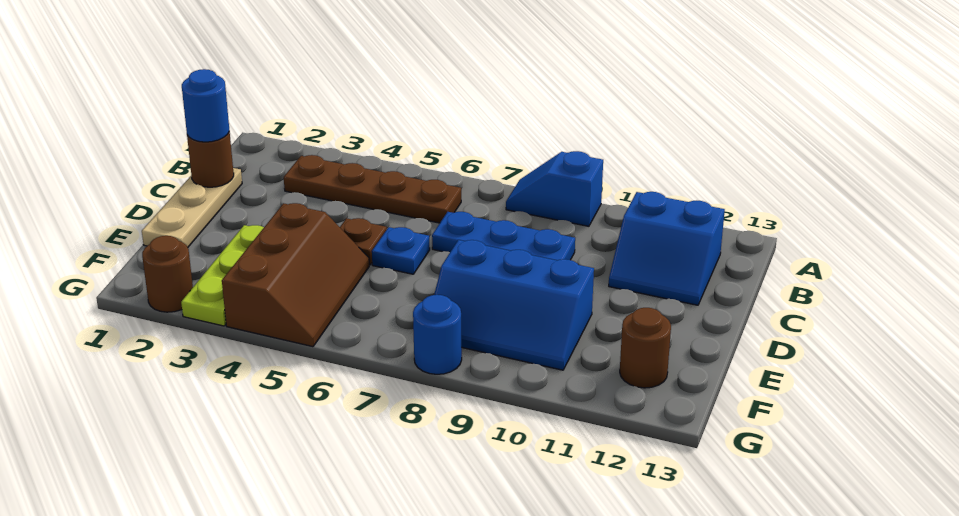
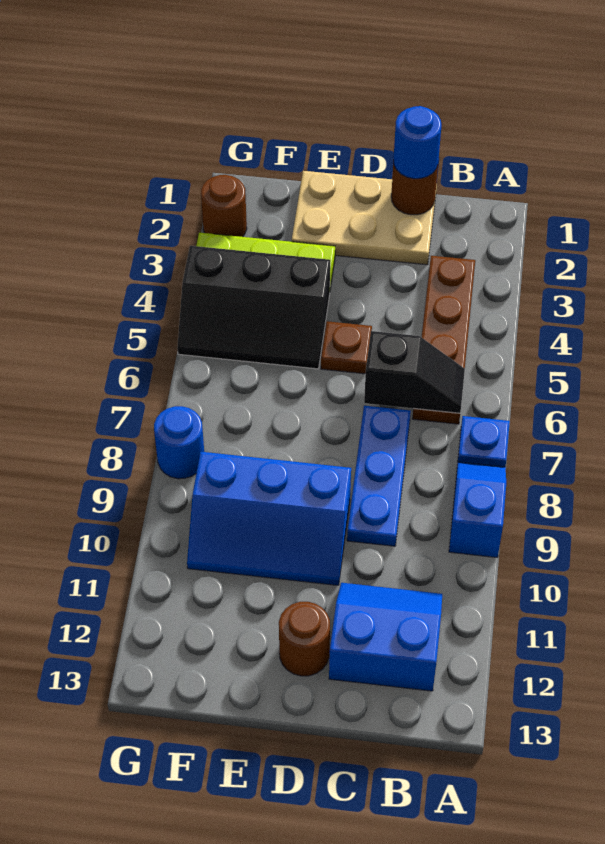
none -> black 1x2 slope [364,331,465,413]
blue 2x2 slope [609,192,725,305] -> blue 2x2 slope turned to [329,583,442,691]
tan 1x3 plate [142,168,242,247] -> tan 2x3 plate [292,171,437,265]
blue 1x1 plate [372,227,430,274] -> blue 1x1 plate moved to [458,416,510,467]
brown 2x3 slope [222,203,369,347] -> black 2x3 slope [177,246,330,369]
blue 2x3 slope [434,240,594,370] -> blue 2x3 slope turned to [187,452,351,585]
brown 1x1 round brick [620,308,671,388] -> brown 1x1 round brick moved to [279,602,330,676]

